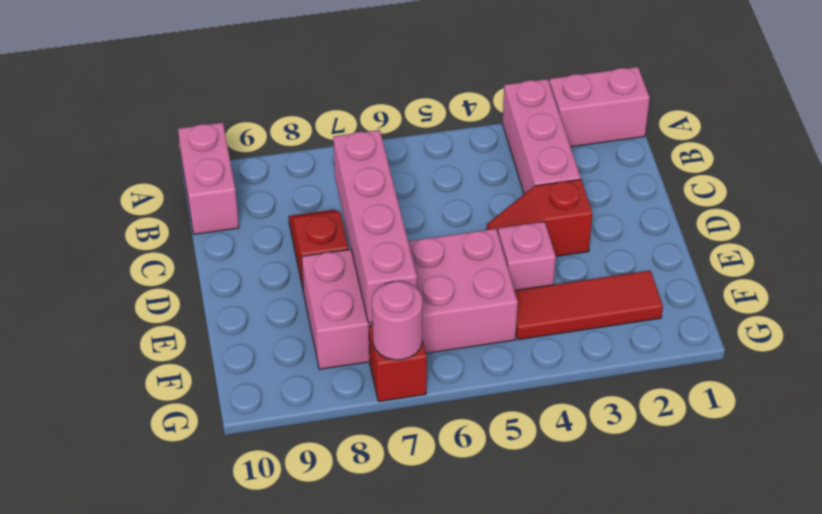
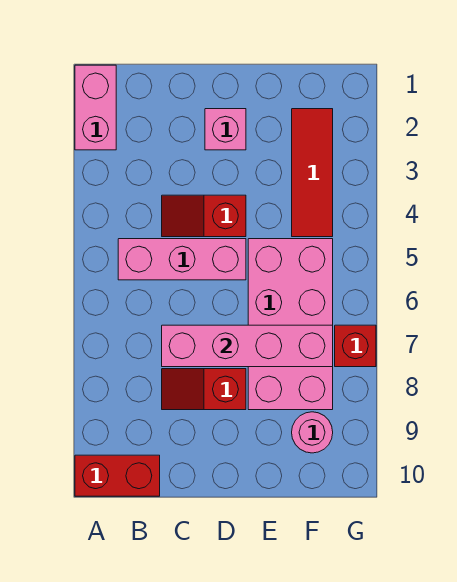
pink 1x3 brick [502,79,581,194] -> pink 1x3 brick moved to [118,239,246,280]
pink 1x2 brick [178,123,239,234] -> red 1x2 brick [75,455,160,496]
red 1x2 slope [487,179,592,256] -> red 1x2 slope turned to [162,195,246,237]
pink 1x1 brick [498,222,556,290] -> pink 1x1 brick moved to [205,109,246,150]
pink 1x1 round brick [372,281,423,360] -> pink 1x1 round brick moved to [292,412,333,453]

